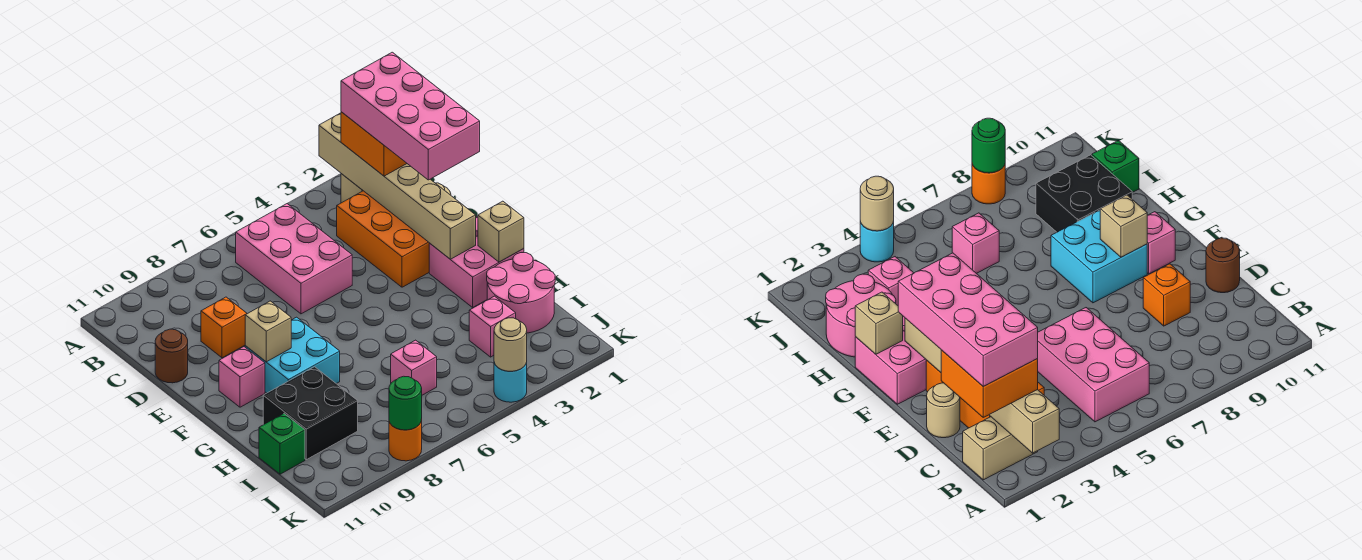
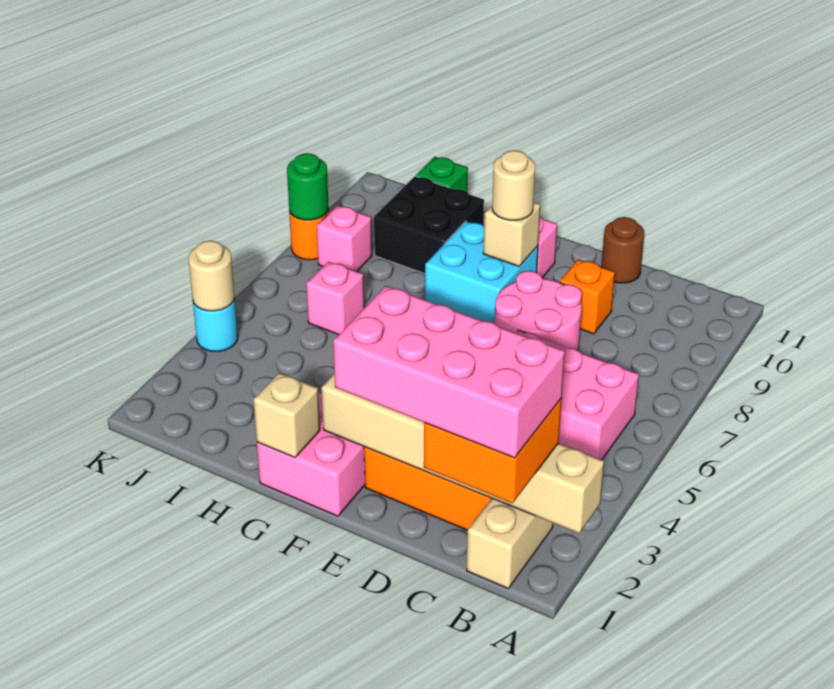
tan 1x1 round brick [927,383,960,438] -> tan 1x1 round brick moved to [492,150,535,220]
pink 2x2 round brick [487,253,555,333] -> pink 2x2 round brick moved to [495,271,582,350]
pink 1x1 brick [469,296,516,357] -> pink 1x1 brick moved to [317,205,372,272]

